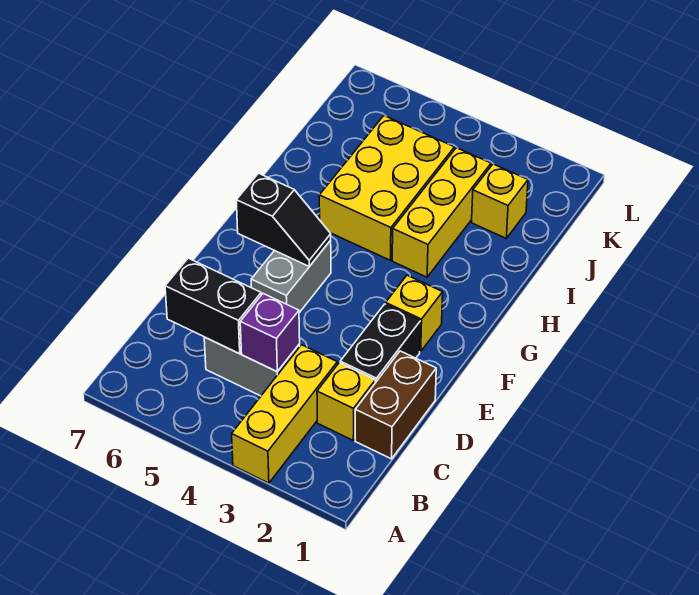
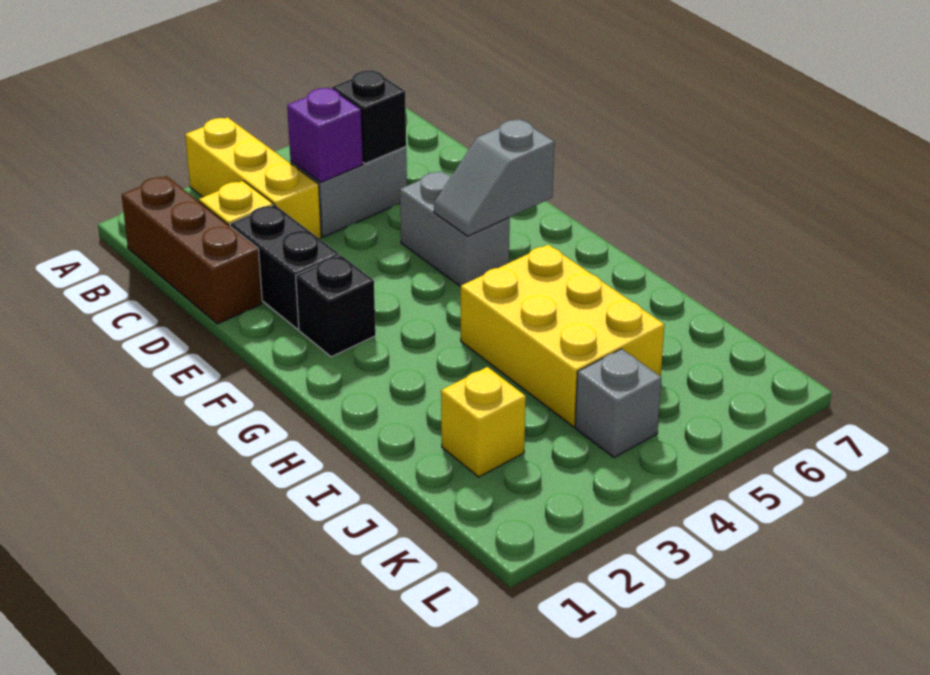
brown 1x2 brick [355,351,436,459] -> brown 1x3 brick [122,176,262,324]
black 1x2 brick [165,258,261,354] -> black 1x1 brick [332,70,406,164]
yellow 1x1 brick [386,275,443,351] -> black 1x1 brick [296,255,376,357]
black 1x2 slope [236,173,331,266] -> grey 1x2 slope [434,119,554,236]
yellow 1x3 brick [392,148,491,277] -> none
none -> grey 1x1 brick [575,349,661,458]

